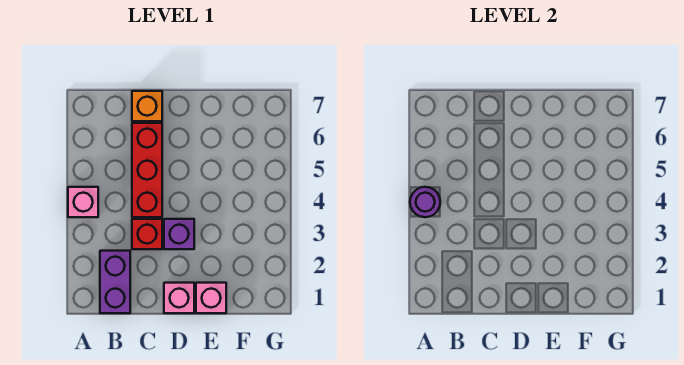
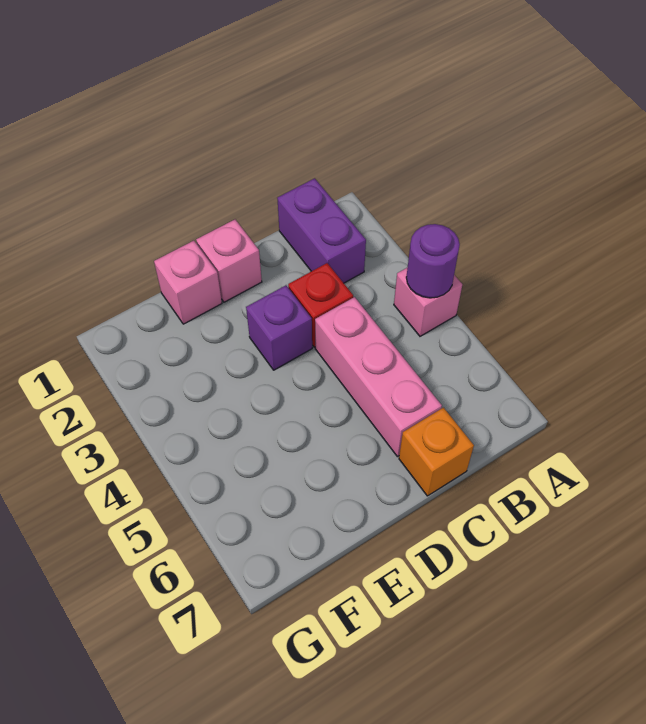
red 1x3 brick [132,123,162,217] -> pink 1x3 brick [315,297,442,457]

